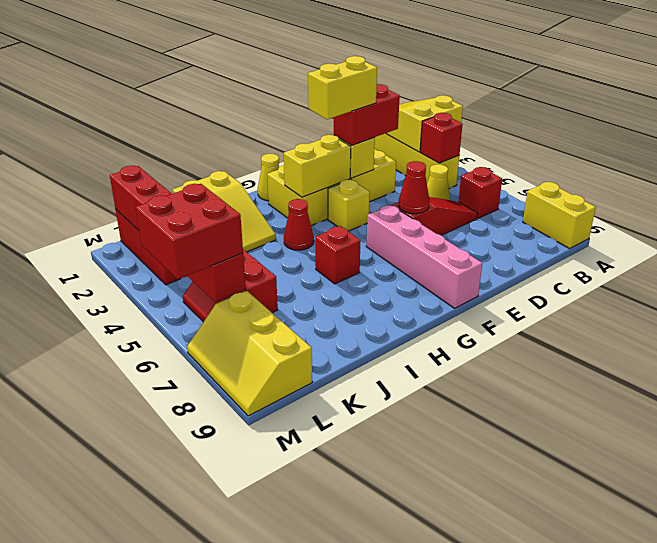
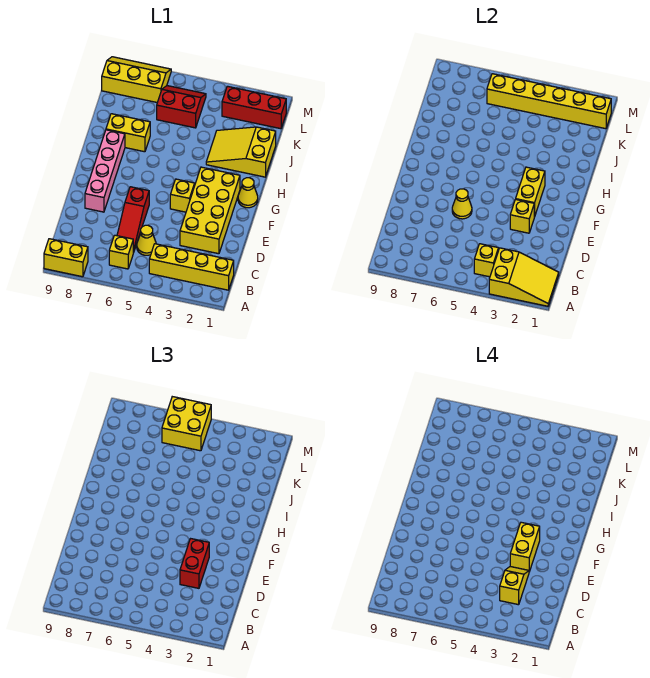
red 1x1 brick [420,113,463,163] -> yellow 1x1 brick [474,244,499,277]
red 1x1 brick [458,167,502,218] -> yellow 1x1 brick [109,235,133,269]
none -> yellow 1x2 slope [500,567,529,605]
red 1x1 cone [399,161,429,214] -> yellow 1x1 cone [452,189,472,219]
pink 1x4 brick [366,205,482,308] -> pink 1x4 brick turned to [85,130,125,212]
red 1x1 cone [284,199,314,250] -> none
red 1x1 brick [315,226,361,284] -> none
none -> yellow 1x2 brick [106,114,150,152]
red 1x6 brick [110,166,246,302] -> yellow 1x6 brick [487,74,611,129]
red 2x2 brick [136,184,243,279] -> yellow 2x2 brick [162,397,211,451]

